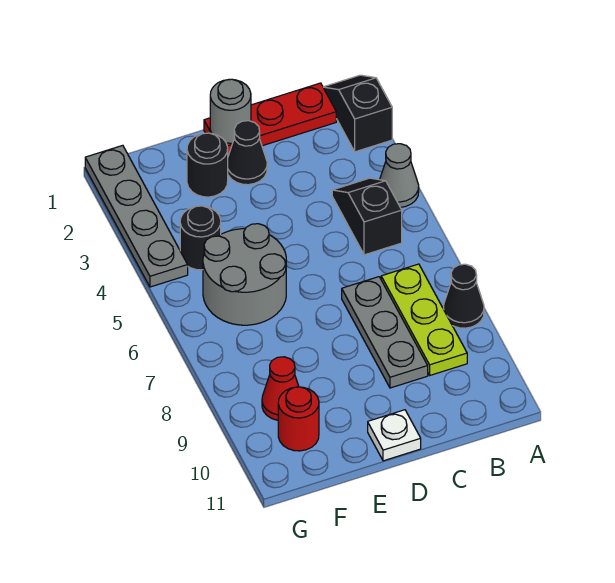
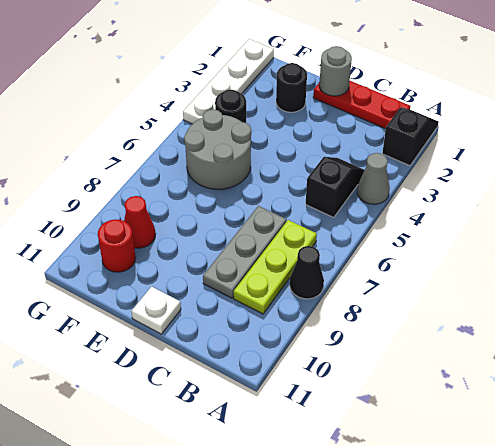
black 1x1 cone [228,121,267,185] -> none
grey 1x4 plate [85,145,188,287] -> white 1x4 plate [183,39,274,124]

